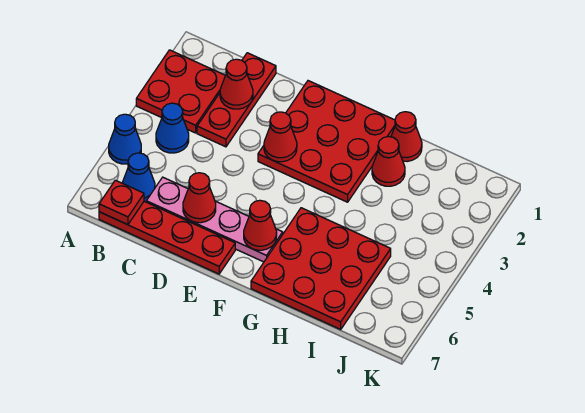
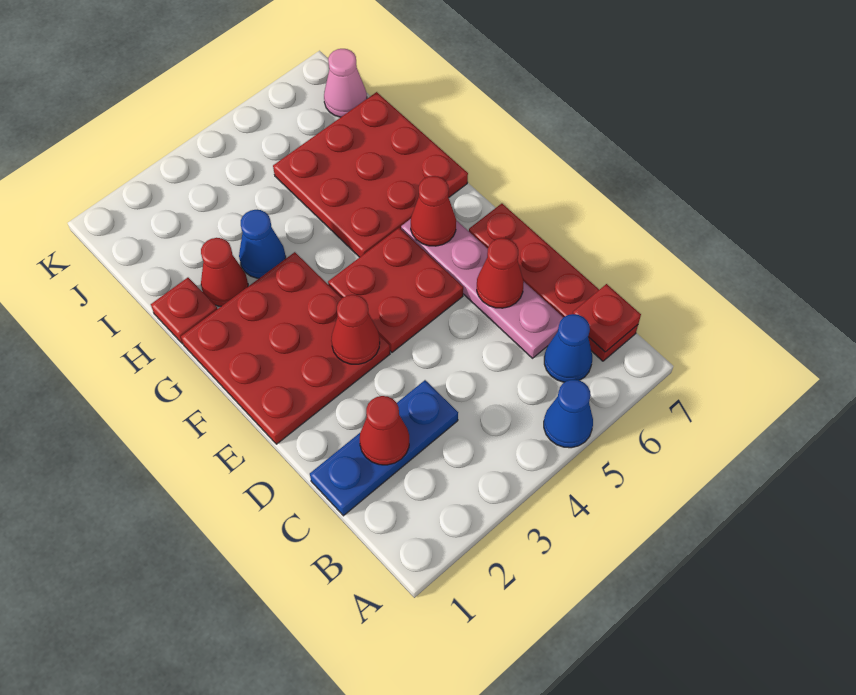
red 2x2 plate [136,50,225,133] -> red 2x2 plate moved to [328,228,463,352]
blue 1x1 cone [156,103,189,153] -> blue 1x1 cone moved to [239,210,286,278]
red 1x3 plate [197,53,276,147] -> blue 1x3 plate [310,380,458,516]
red 1x1 cone [391,112,422,162] -> red 1x1 plate [151,278,217,344]
none -> pink 1x1 cone [324,49,367,117]

